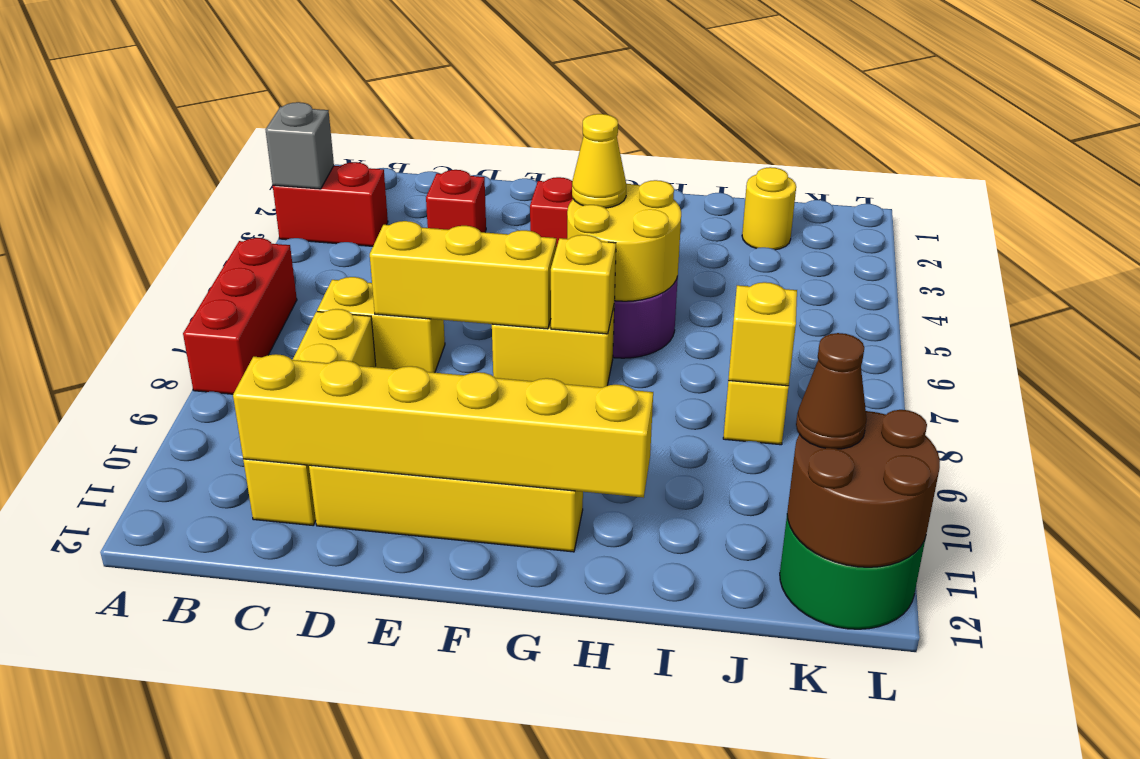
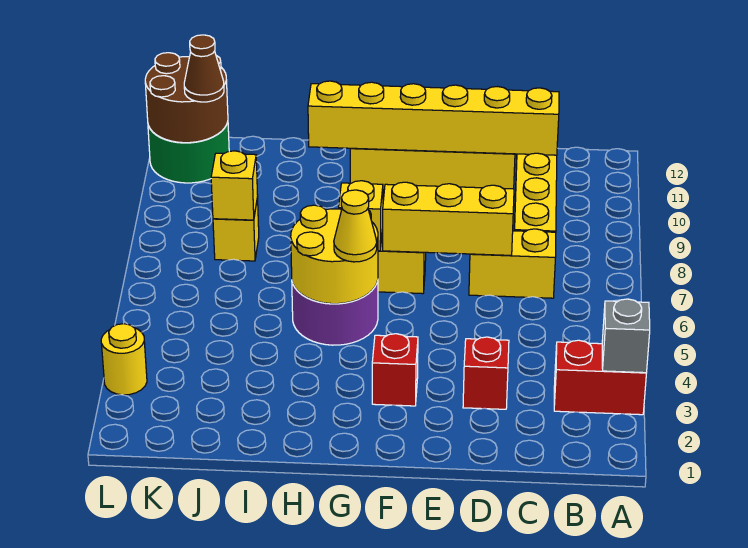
red 1x3 brick [183,238,297,394] -> none
yellow 1x1 round brick [742,167,796,250] -> yellow 1x1 round brick moved to [101,324,147,395]

